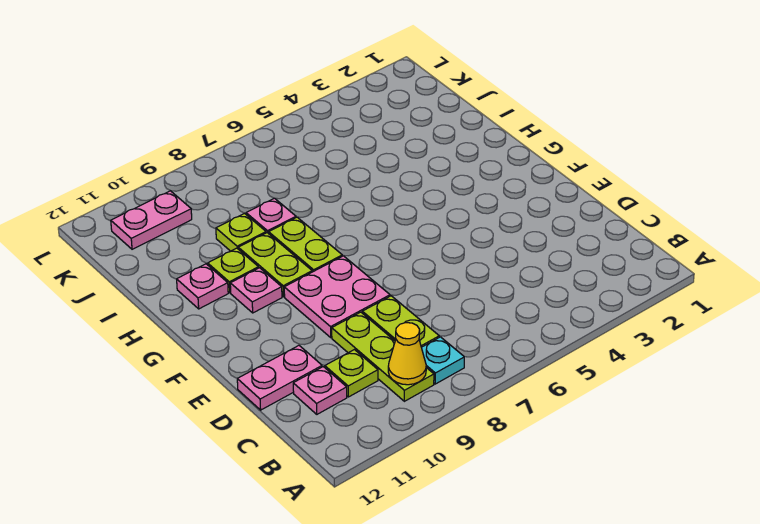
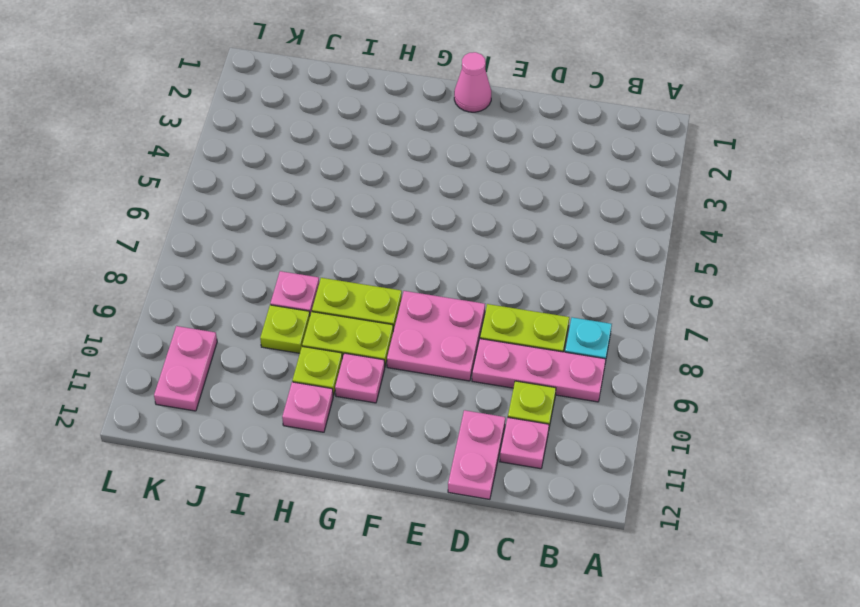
lime 1x3 plate [332,312,434,401] -> pink 1x3 plate [472,339,606,402]
yellow 1x1 cone [388,323,426,385] -> none
none -> pink 1x1 cone [454,52,491,112]

